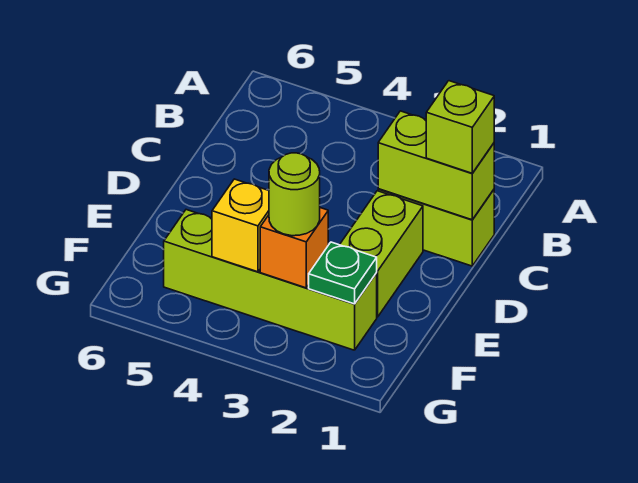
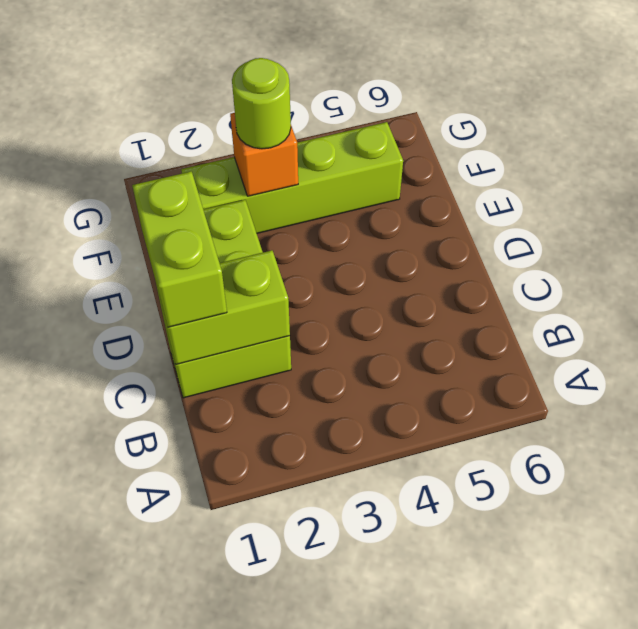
lime 1x1 brick [426,81,494,173] -> lime 1x2 brick [132,171,227,327]
green 1x1 plate [309,242,377,304] -> none
yellow 1x1 brick [212,179,269,272] -> none

